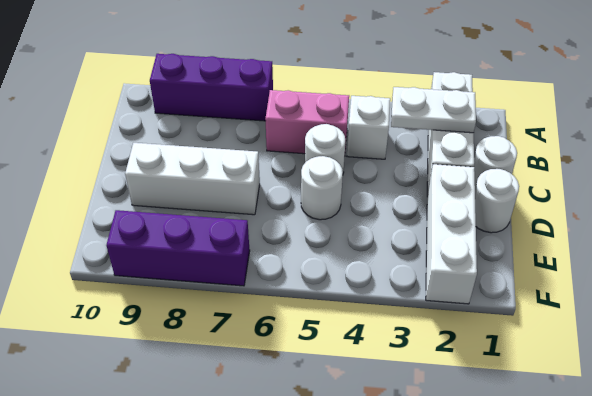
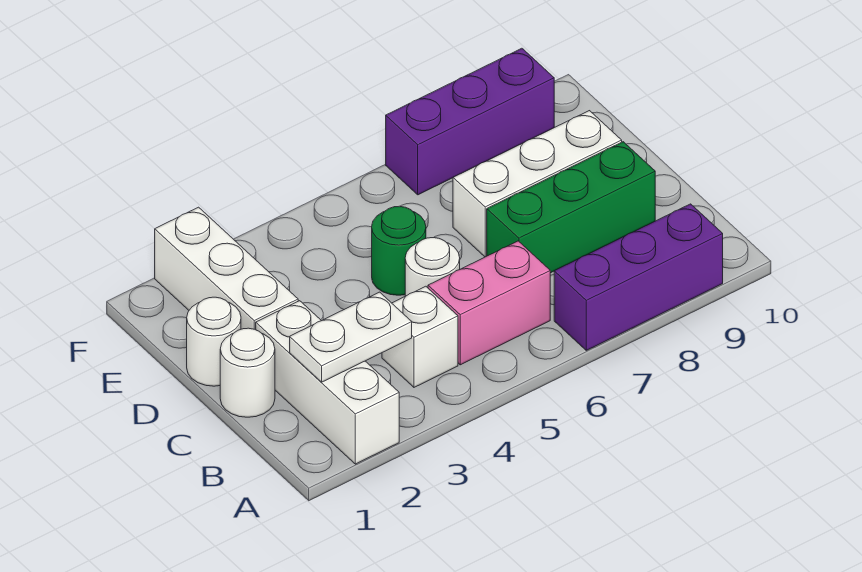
none -> green 1x3 brick [487,142,655,273]
white 1x1 round brick [301,156,343,220] -> green 1x1 round brick [372,206,426,295]

